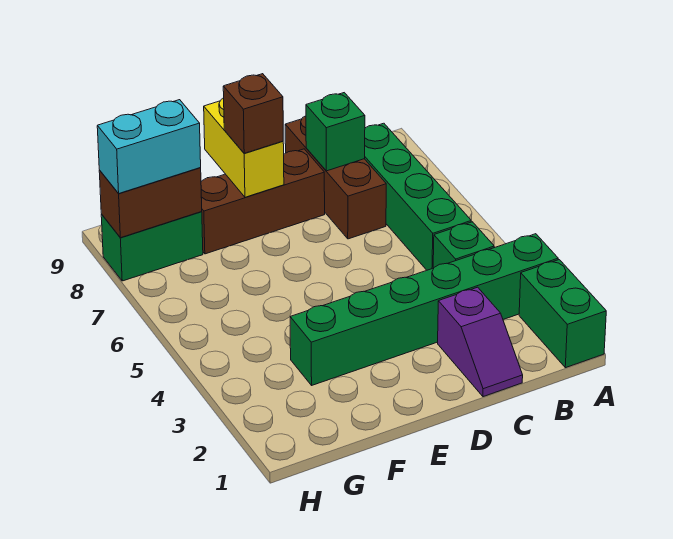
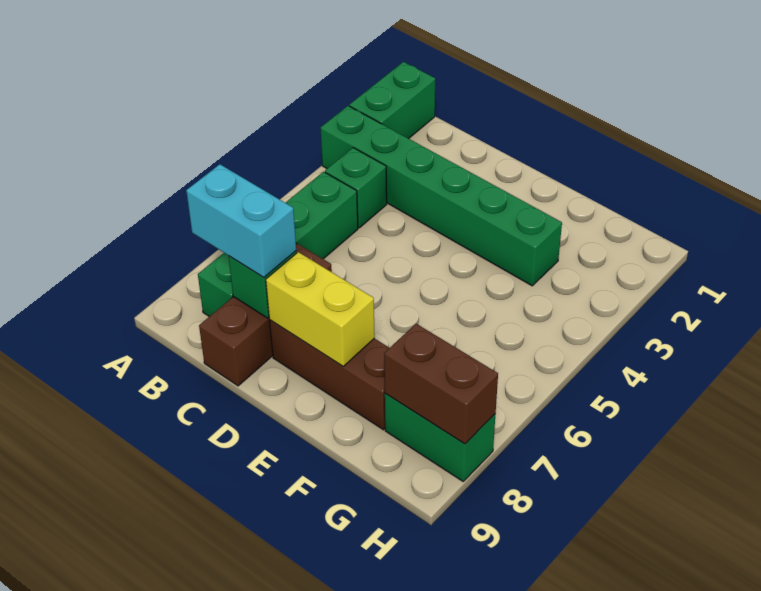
purple 1x2 slope [438,287,523,397] -> none
yellow 1x2 brick [204,98,284,197] -> yellow 1x2 brick turned to [266,252,375,366]
brown 1x1 brick [223,74,283,153] -> none
cyan 1x2 brick [97,100,201,193] -> cyan 1x2 brick moved to [186,164,296,277]

